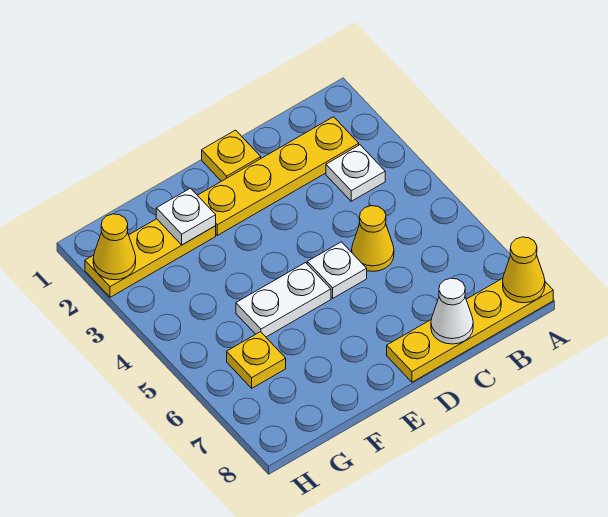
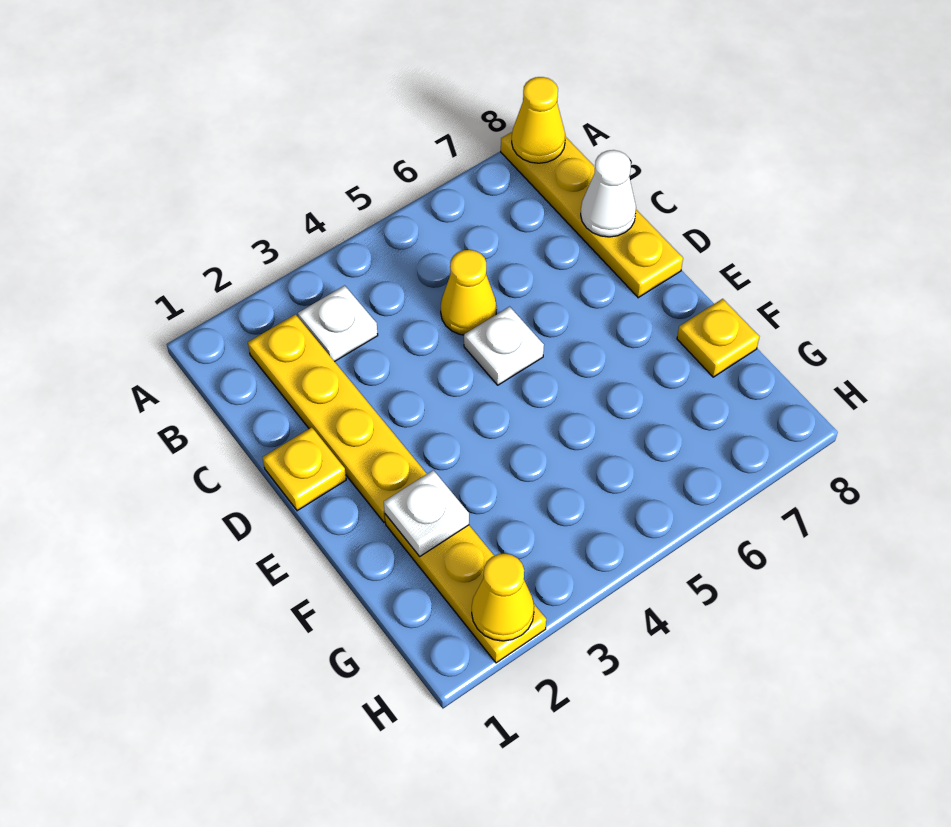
white 1x2 plate [236,263,331,337] -> none
yellow 1x1 plate [227,332,286,388] -> yellow 1x1 plate moved to [677,299,759,377]

